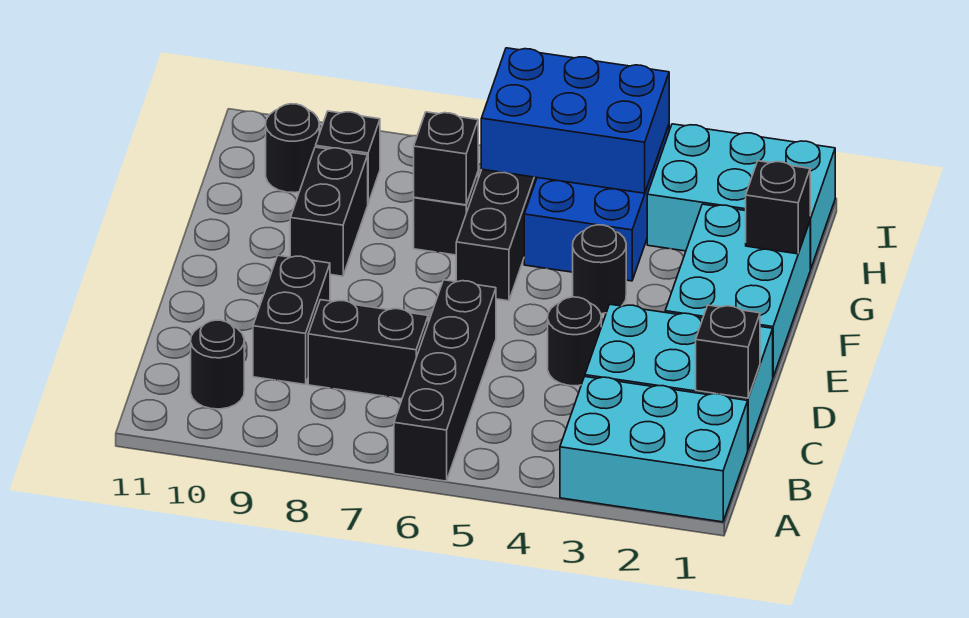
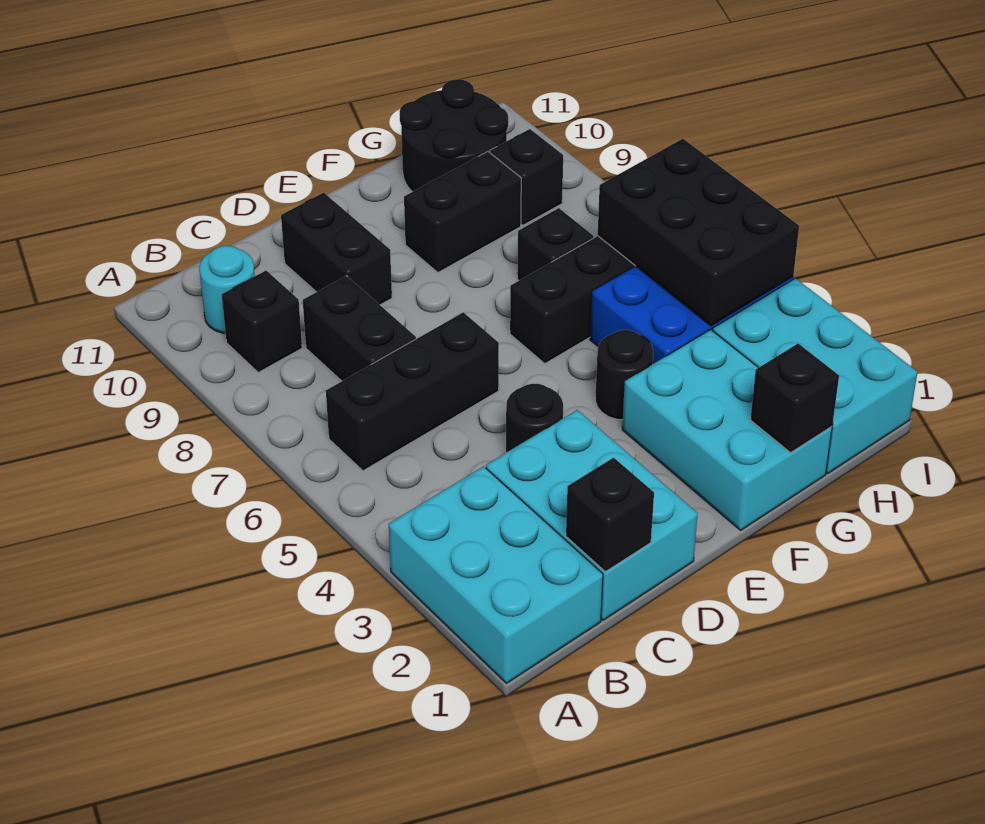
black 1x4 brick [394,280,496,481] -> black 1x3 brick [326,312,499,471]
black 1x1 round brick [191,320,244,409] -> cyan 1x1 round brick [199,246,255,333]
black 1x2 brick [253,255,330,384] -> black 1x2 brick turned to [281,193,392,305]
cyan 2x3 brick [665,204,810,377] -> cyan 2x3 brick turned to [622,329,832,530]
black 1x1 brick [414,112,478,205] -> black 1x1 brick moved to [222,271,302,372]
blue 2x3 brick [481,48,669,193] -> black 2x3 brick [598,139,799,326]
black 1x1 round brick [266,104,319,193] -> black 2x2 round brick [400,79,508,192]

